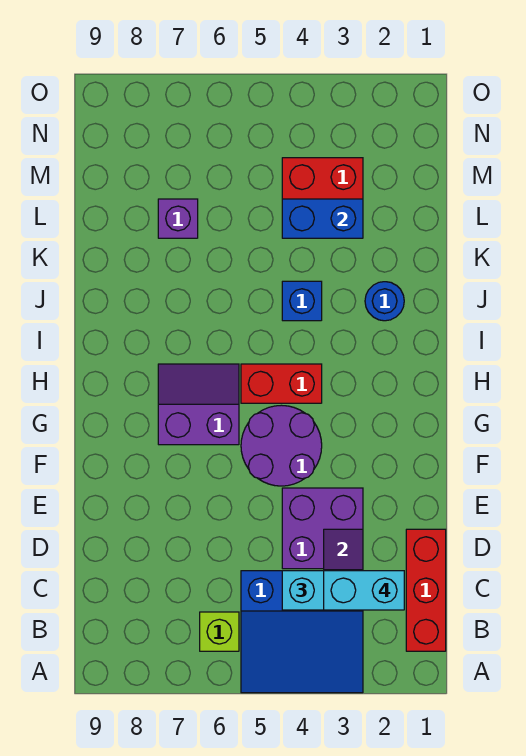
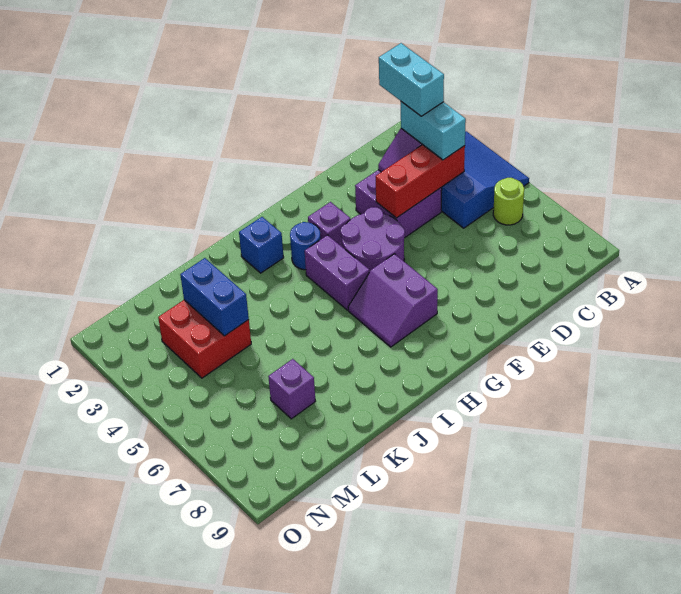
red 1x3 brick [406,529,446,651] -> red 1x3 brick moved to [375,144,465,218]
lime 1x1 brick [200,612,239,651] -> lime 1x1 round brick [493,178,524,225]
none -> purple 1x1 brick [308,202,350,246]
red 1x2 brick [241,364,322,403] -> purple 1x2 brick [305,235,369,310]
blue 1x1 round brick [365,282,404,321] -> blue 1x1 round brick moved to [290,222,321,270]
blue 1x1 brick [282,281,322,321] -> blue 1x1 brick moved to [239,217,284,273]

